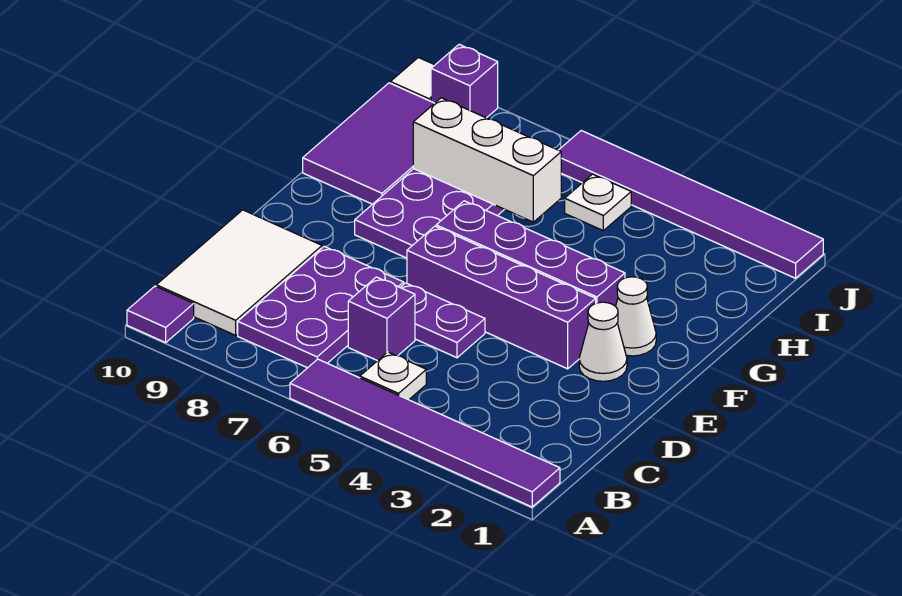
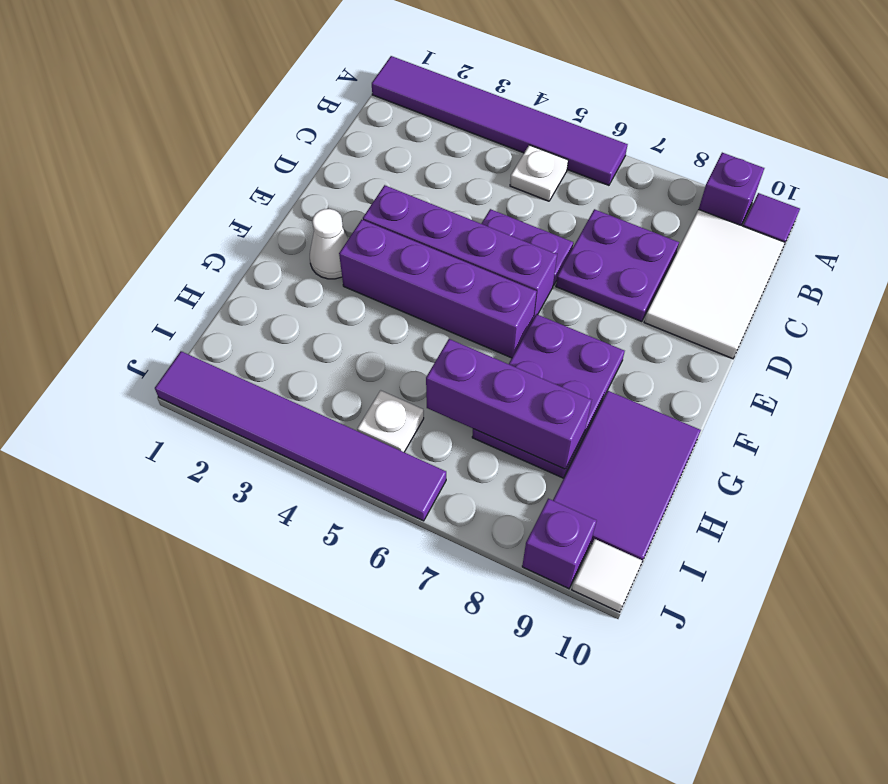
purple 2x3 plate [238,246,404,368] -> purple 2x2 plate [556,209,679,322]
purple 1x1 brick [348,277,415,361] -> purple 1x1 brick moved to [699,153,764,226]
white 1x1 cone [579,302,627,381] -> none
white 1x3 brick [413,98,561,222] -> purple 1x3 brick [426,339,592,469]

